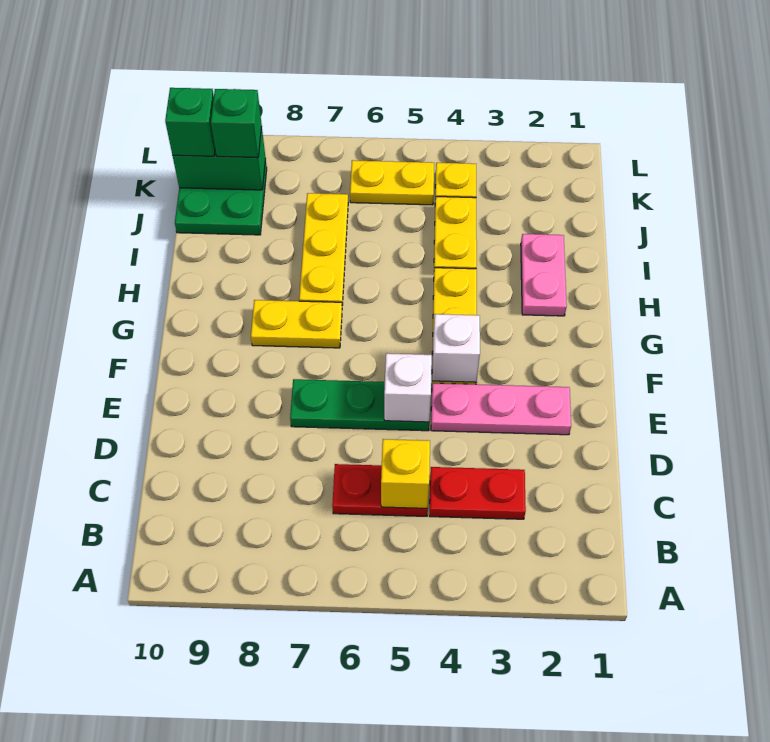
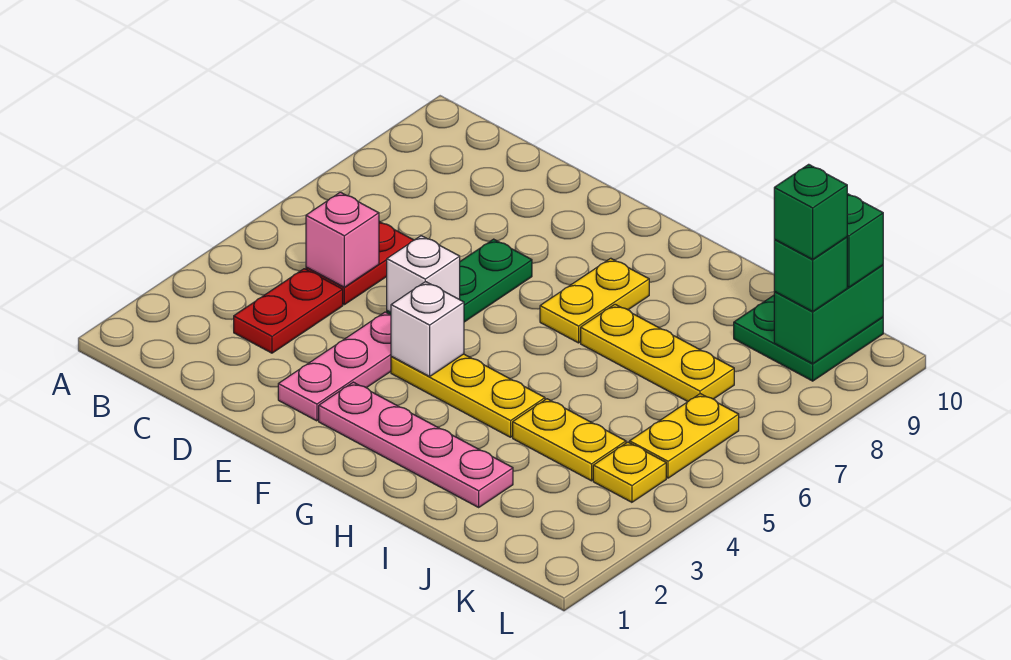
yellow 1x1 brick [381,439,430,508] -> pink 1x1 brick [306,192,379,287]
pink 1x2 plate [521,234,567,316] -> pink 1x4 plate [319,382,513,507]
none -> green 1x1 brick [774,164,847,259]

